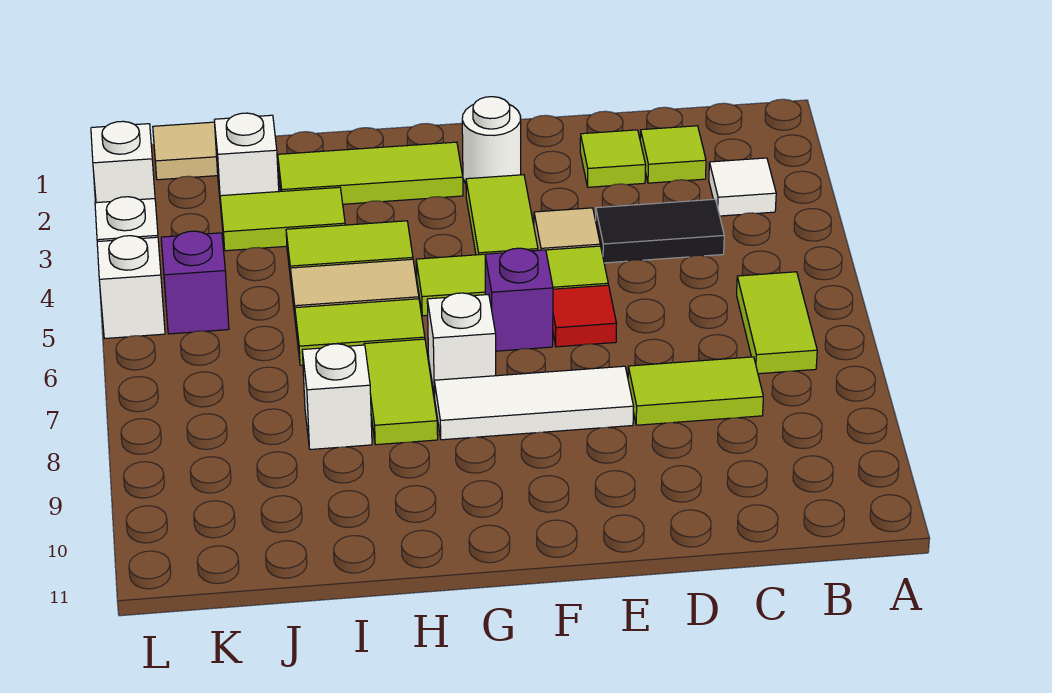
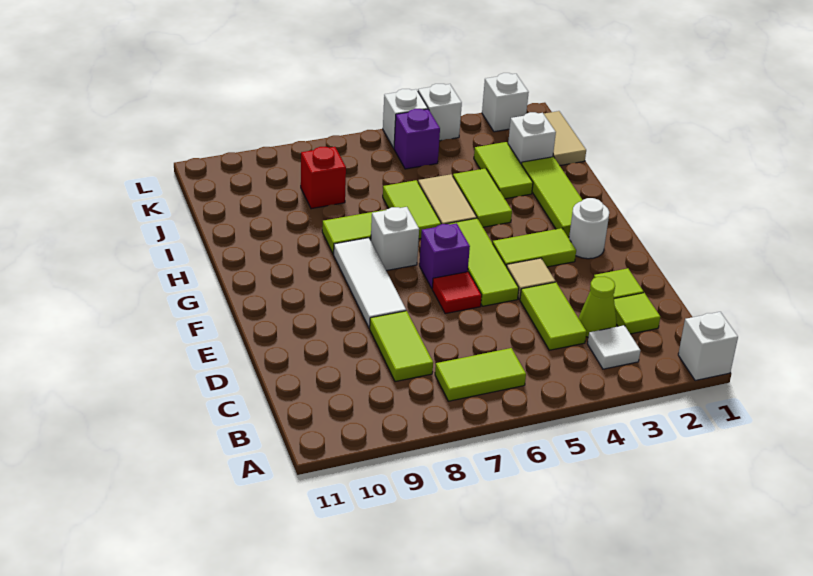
none -> lime 1x1 cone [579,277,617,337]
black 1x2 tile [596,199,724,263] -> lime 1x2 tile [520,282,586,350]
white 1x1 brick [302,344,372,450] -> white 1x1 brick moved to [678,312,738,381]
none -> red 1x1 brick [301,147,346,209]

